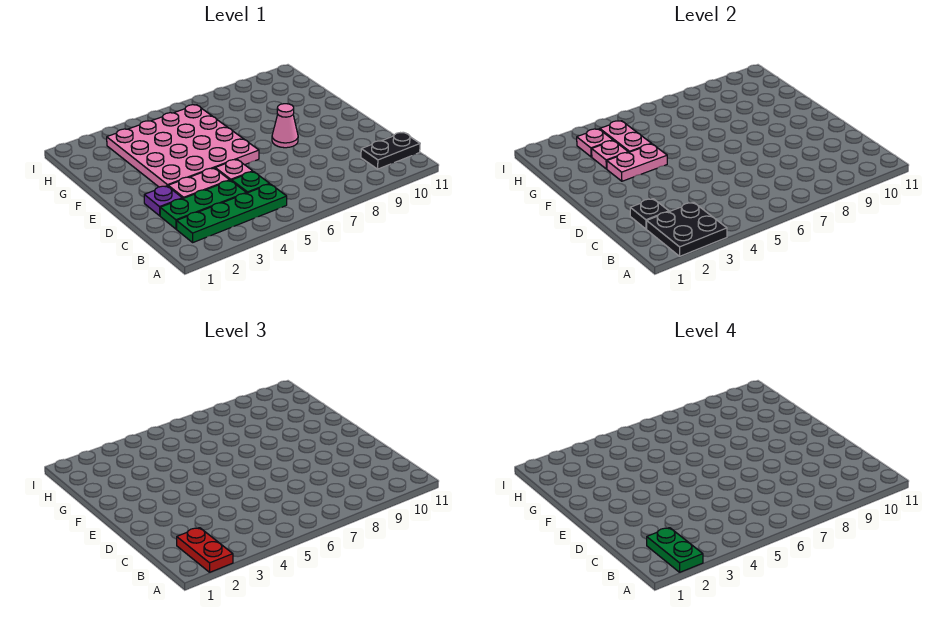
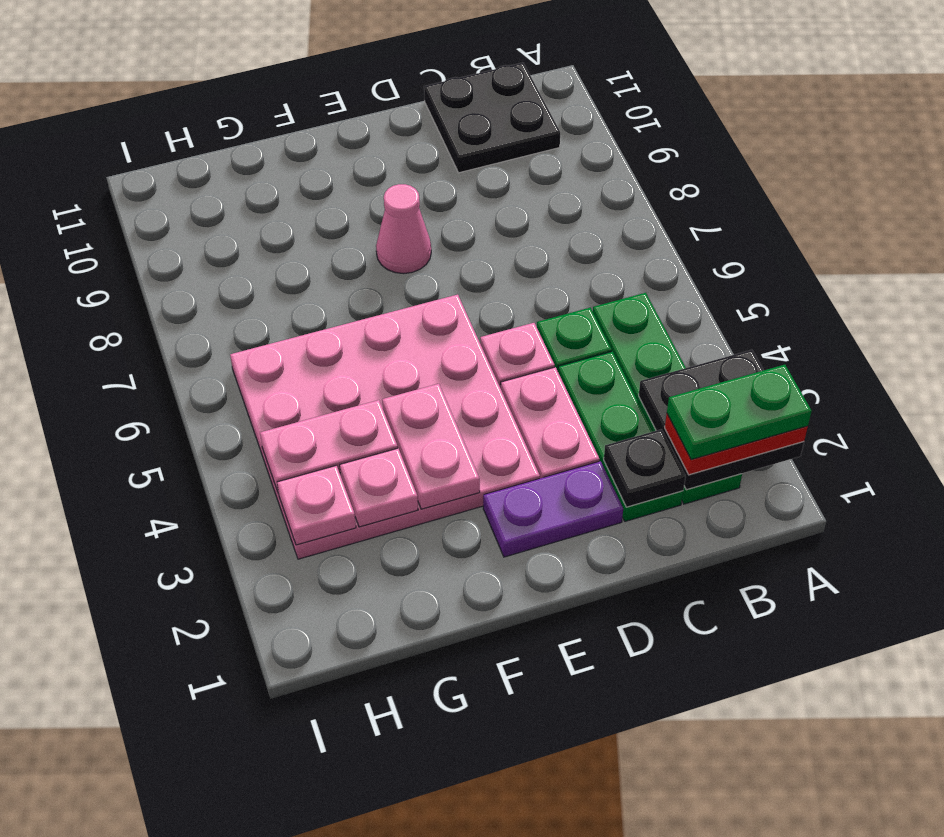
black 1x2 plate [361,133,420,169] -> black 2x2 plate [424,63,560,173]
purple 1x1 plate [144,186,182,216] -> purple 1x2 plate [483,461,623,557]

